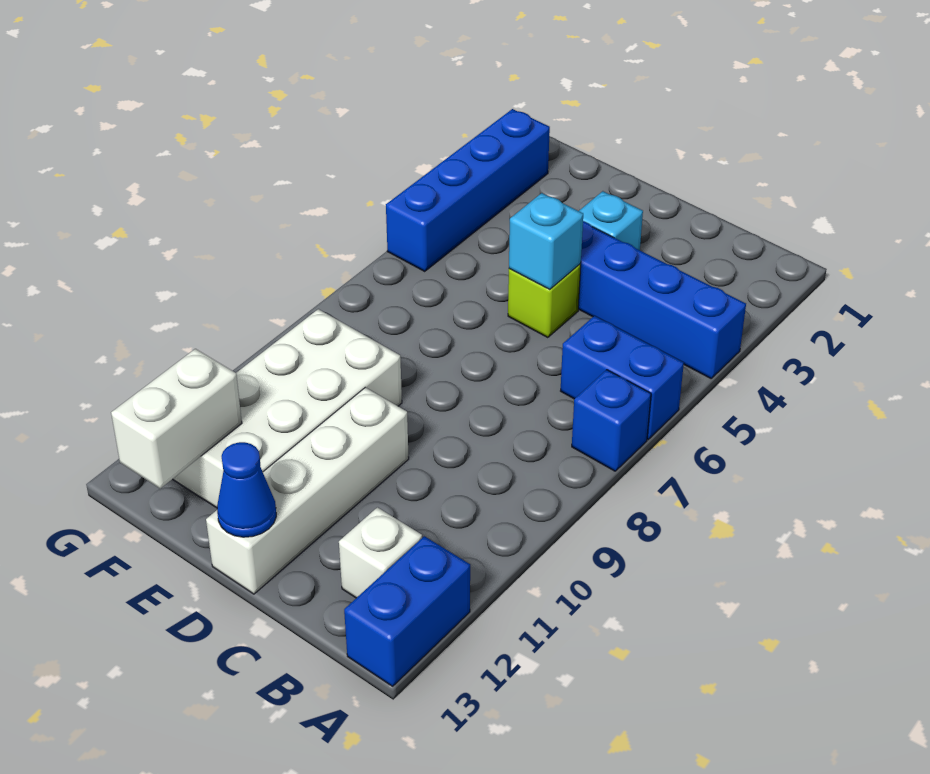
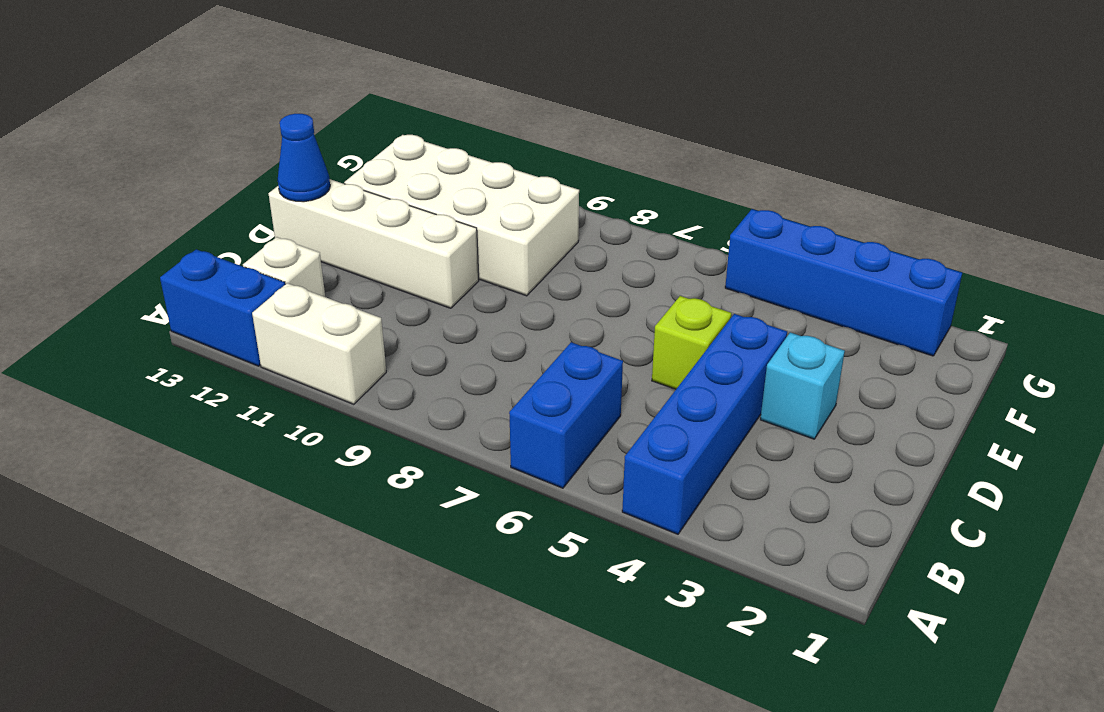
blue 1x1 brick [572,370,651,471] -> none
cyan 1x1 brick [509,193,583,289] -> none
white 1x2 brick [111,349,242,489] -> white 1x2 brick moved to [252,283,386,404]

